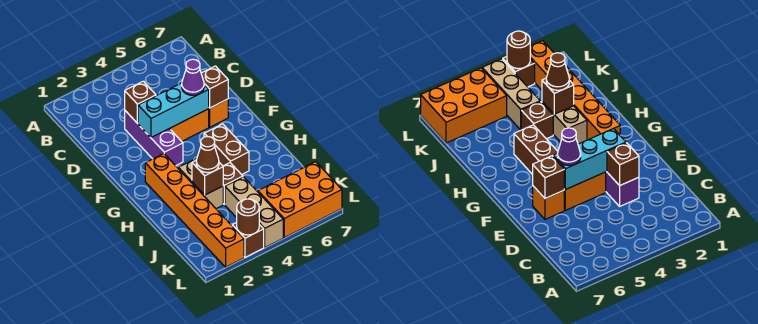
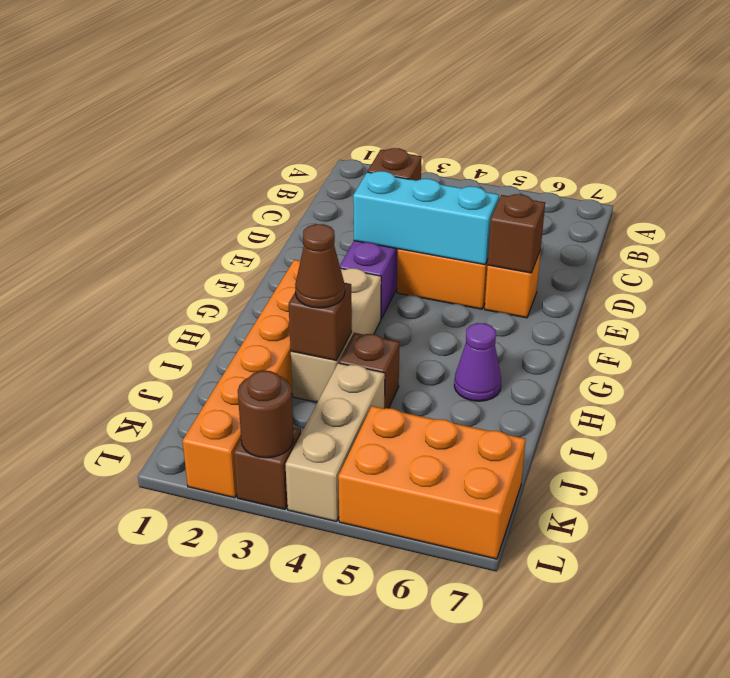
purple 1x1 cone [182,59,204,95] -> purple 1x1 cone moved to [454,323,501,401]
brown 1x2 brick [204,124,249,175] -> none
tan 1x2 brick [178,158,223,209] -> tan 1x3 brick [291,268,381,402]

